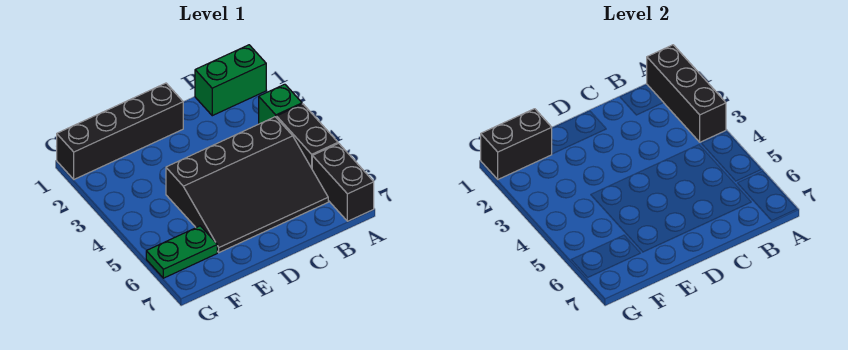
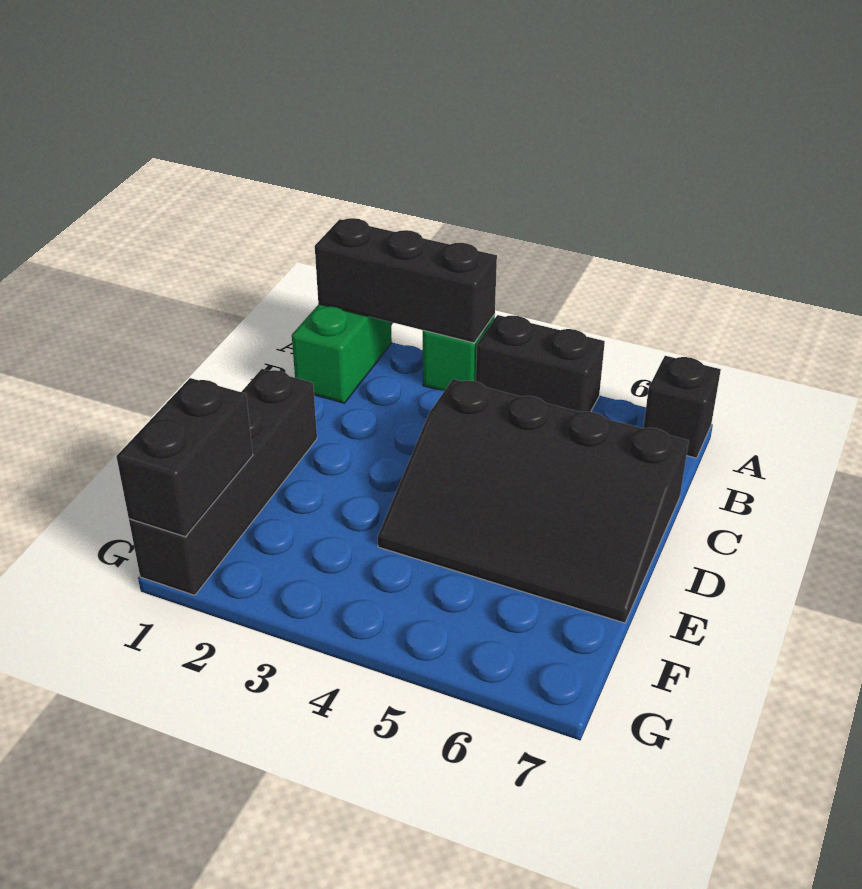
black 1x2 brick [312,143,374,221] -> black 1x1 brick [643,356,721,458]
black 3x4 slope [166,117,328,253] -> black 3x4 slope turned to [378,379,689,623]
green 1x2 plate [146,226,217,278] -> none

